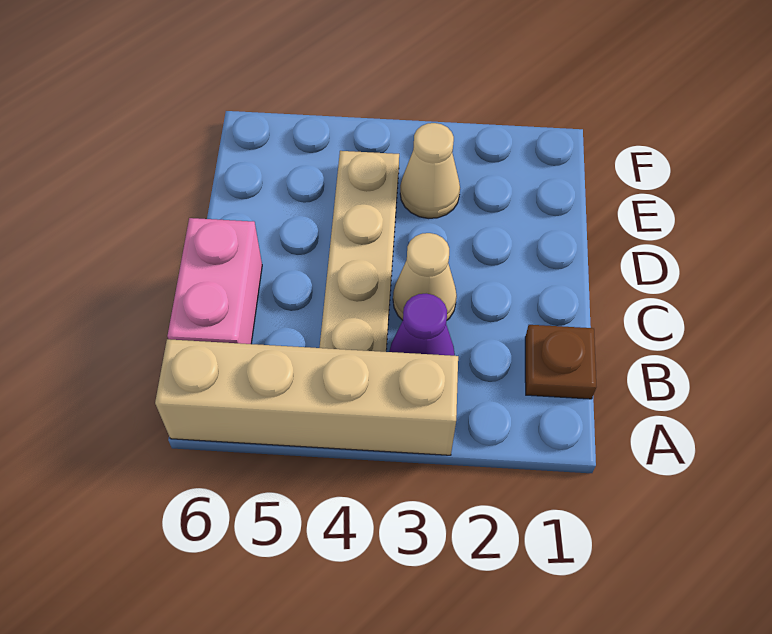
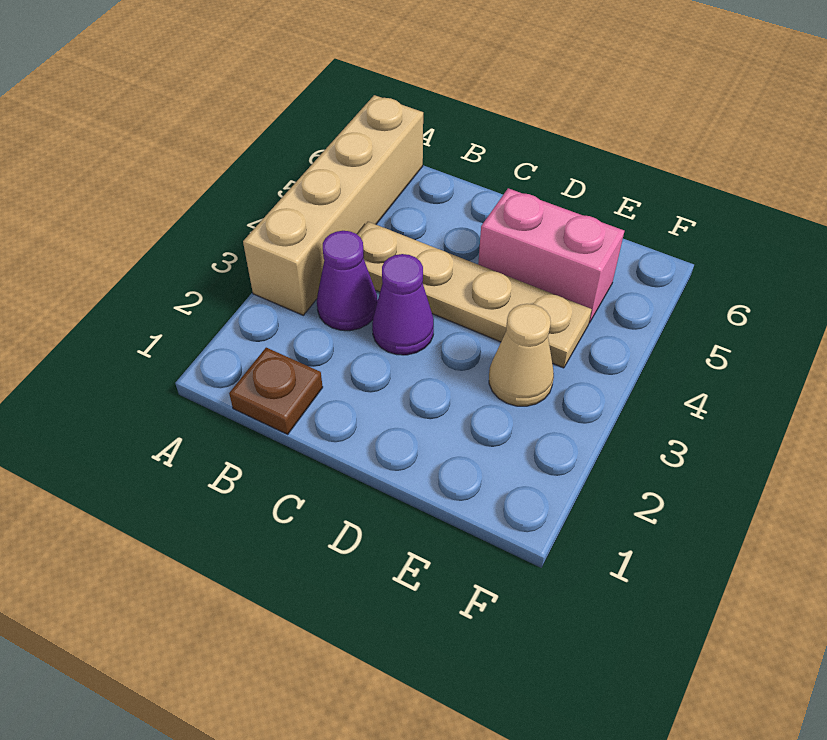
pink 1x2 brick [167,218,262,344] -> pink 1x2 brick moved to [478,188,624,323]
tan 1x1 cone [393,233,457,320] -> purple 1x1 cone [372,254,434,355]

